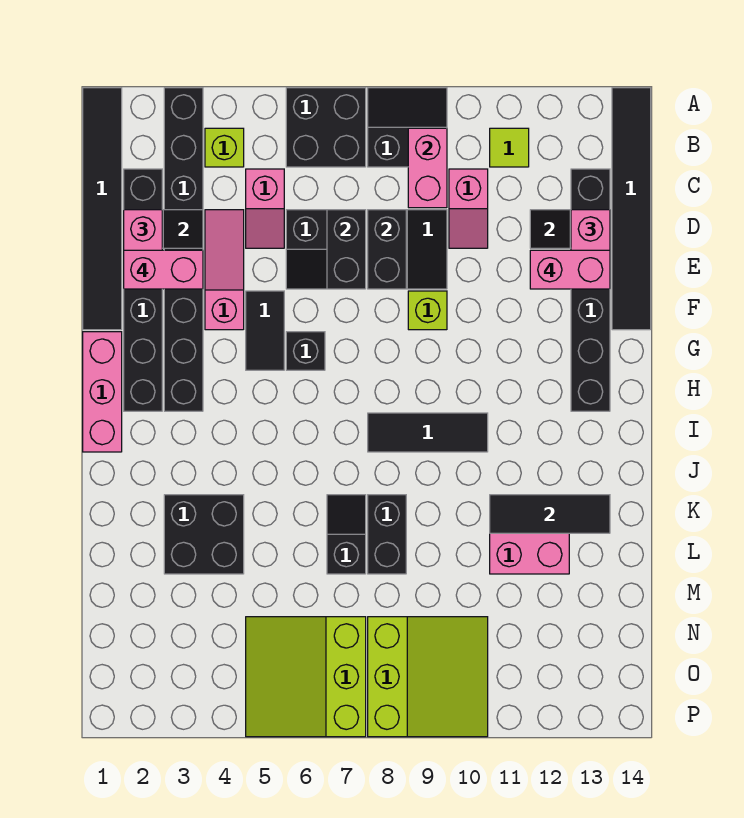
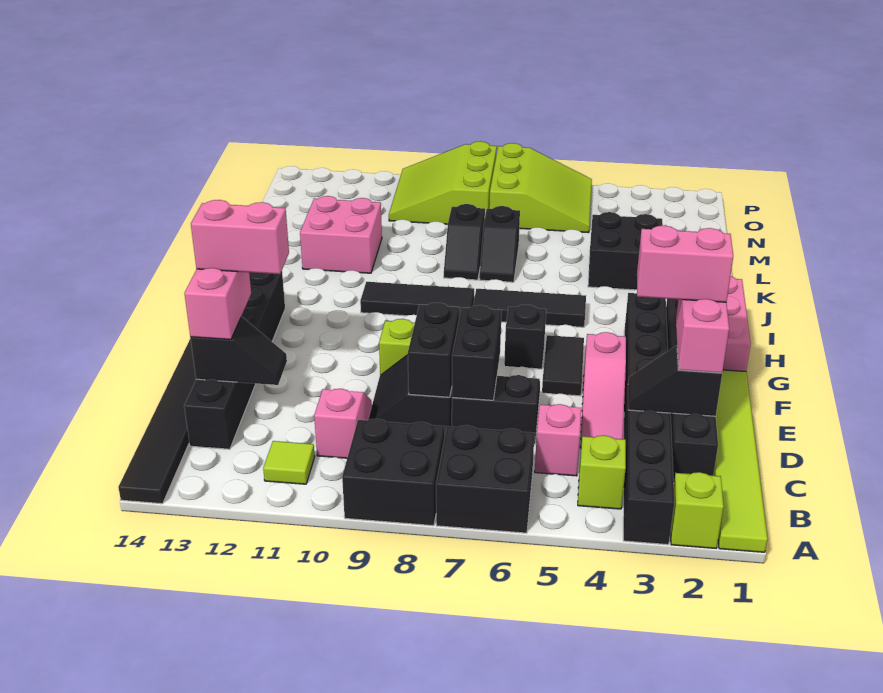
black 1x6 tile [83,88,122,330] -> lime 1x6 tile [713,370,767,552]
none -> lime 1x1 brick [671,472,724,548]
black 2x2 slope [368,88,447,167] -> black 2x2 brick [342,419,445,526]
pink 1x2 brick [408,128,447,208] -> none
black 1x2 brick [368,495,406,574] -> black 1x2 slope [444,204,485,280]
black 1x3 tile [490,495,610,533] -> black 1x3 tile moved to [473,289,586,327]

